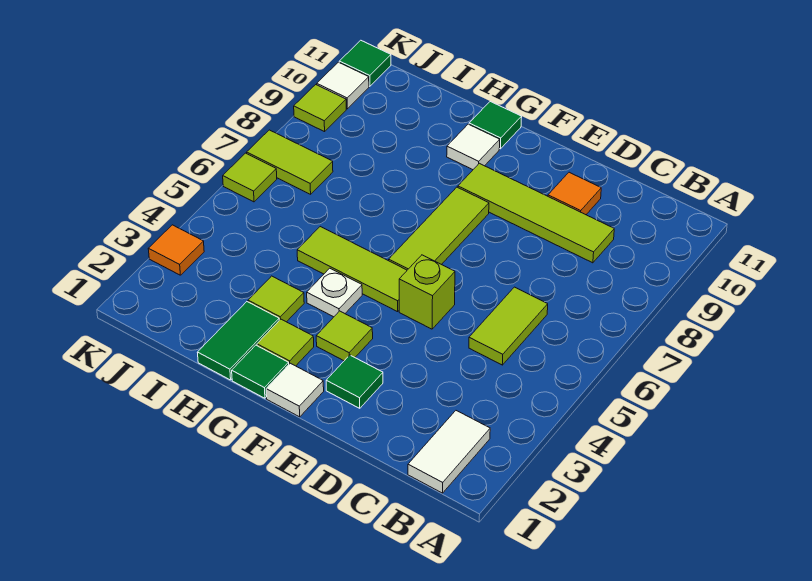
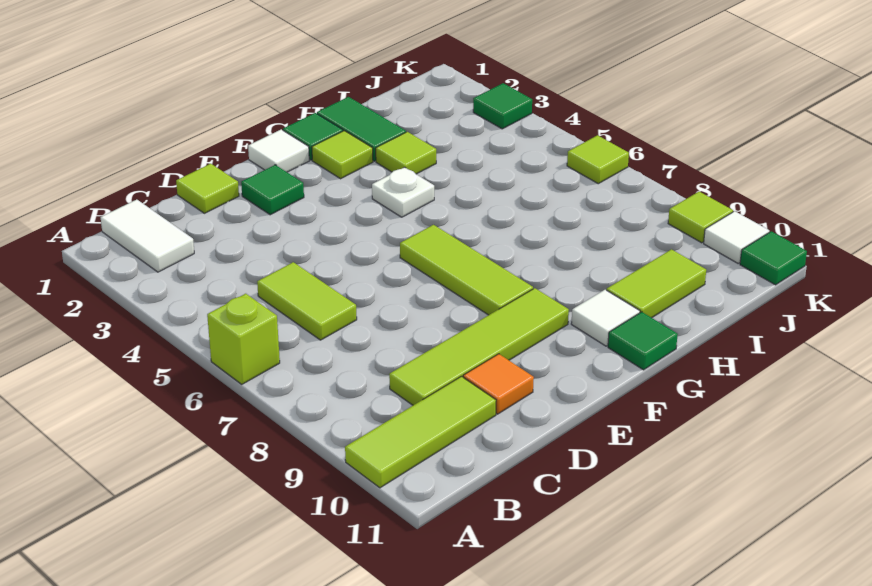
lime 1x1 brick [399,255,455,329] -> lime 1x1 brick moved to [207,294,280,384]
lime 1x1 tile [316,311,373,361] -> lime 1x1 tile moved to [176,164,239,213]
lime 1x3 tile [297,227,407,312] -> lime 1x3 tile moved to [345,376,496,488]
lime 1x2 tile [247,130,333,194] -> lime 1x2 tile moved to [607,249,706,318]
orange 1x1 tile [148,225,204,275] -> green 1x1 tile [473,83,532,129]

